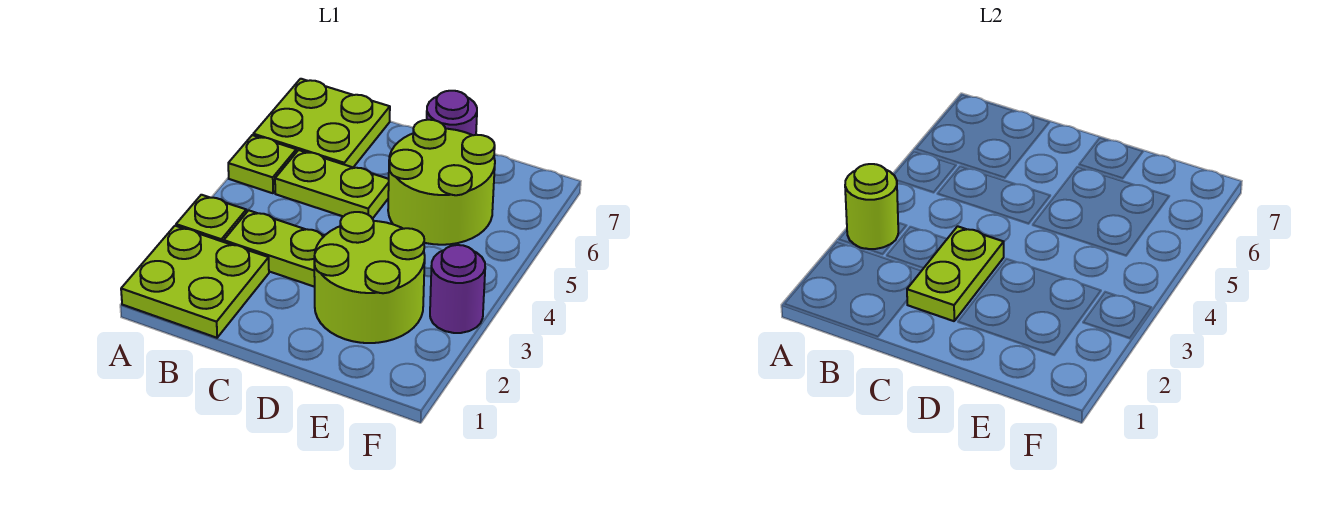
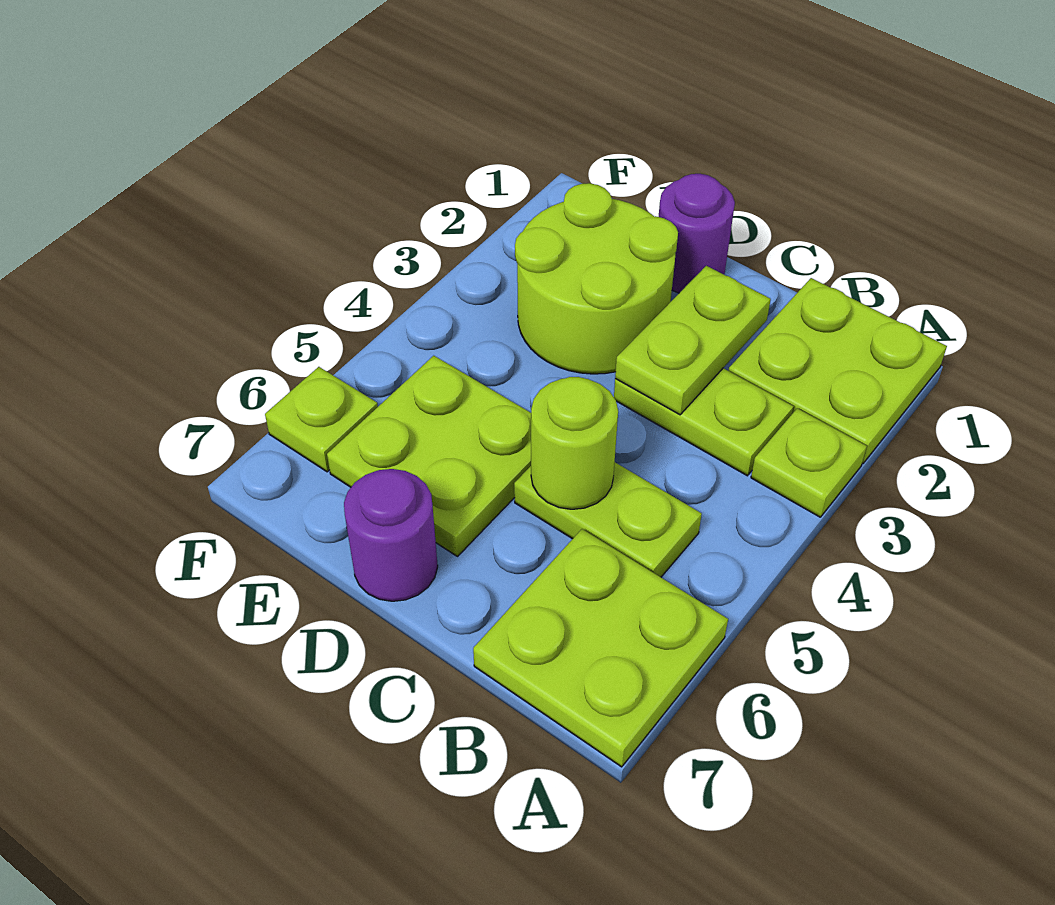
lime 1x1 round brick [845,164,898,249] -> lime 1x1 round brick moved to [531,377,618,509]
lime 1x1 plate [228,135,296,193] -> lime 1x1 plate moved to [265,367,378,472]
lime 2x2 round brick [388,120,495,245] -> lime 2x2 plate [327,356,531,556]
purple 1x1 round brick [430,245,485,333] -> purple 1x1 round brick moved to [659,174,735,293]

